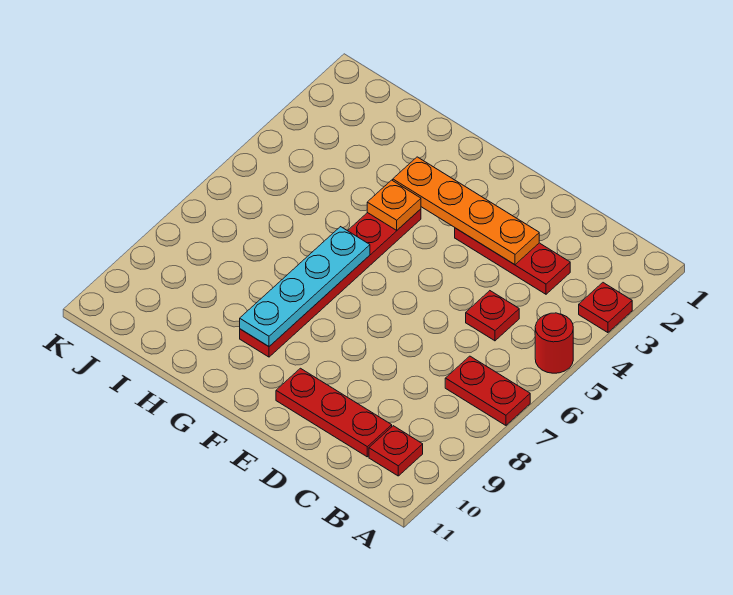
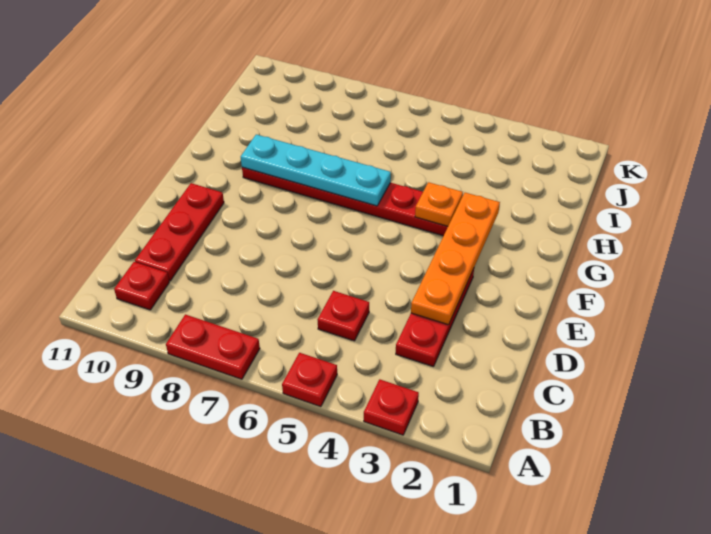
red 1x1 round brick [535,313,573,373] -> red 1x1 plate [282,353,337,407]
red 1x2 plate [445,356,530,425] -> red 1x2 plate turned to [166,314,260,379]

